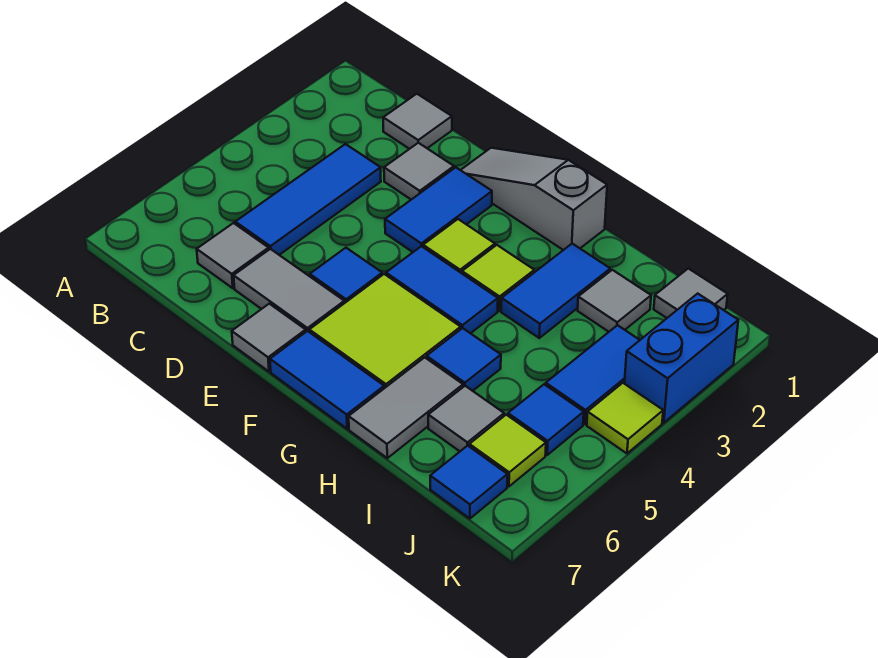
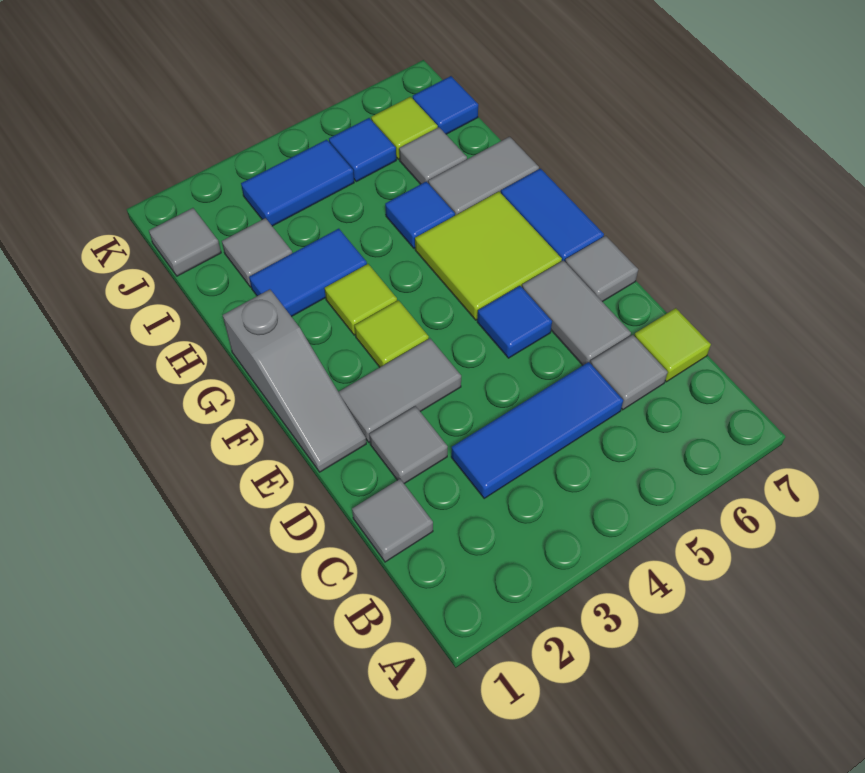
blue 1x2 tile [385,167,492,252] -> grey 1x2 tile [339,339,461,442]
blue 1x2 tile [386,246,498,333] -> none
blue 1x2 brick [624,294,738,423] -> none
lime 1x1 tile [587,383,663,453] -> lime 1x1 tile moved to [634,308,711,382]

